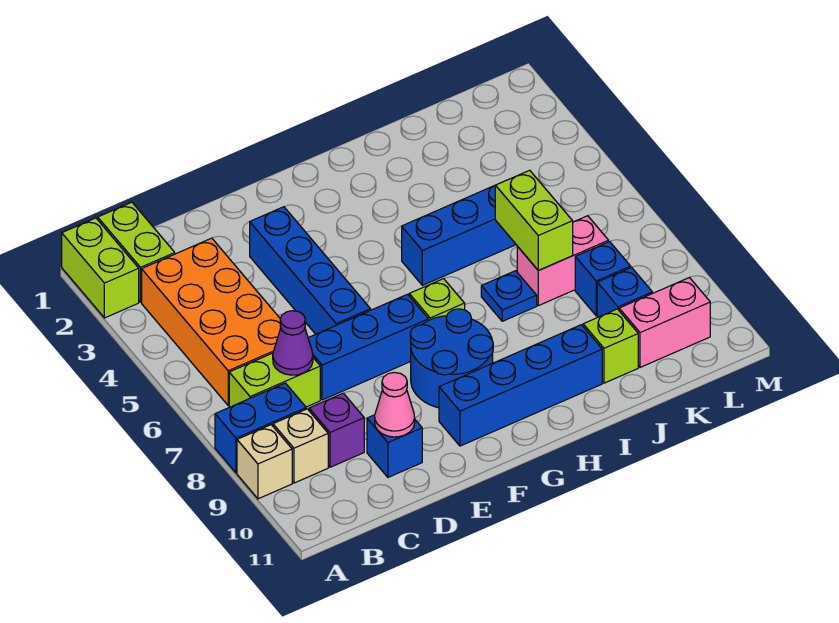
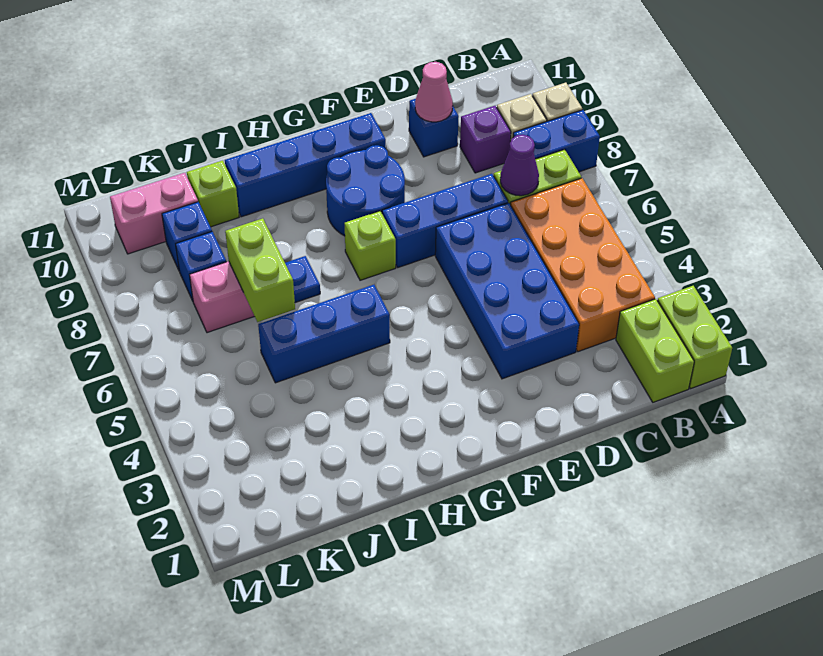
blue 1x4 brick [250,207,371,334] -> blue 2x4 brick [435,203,579,379]

